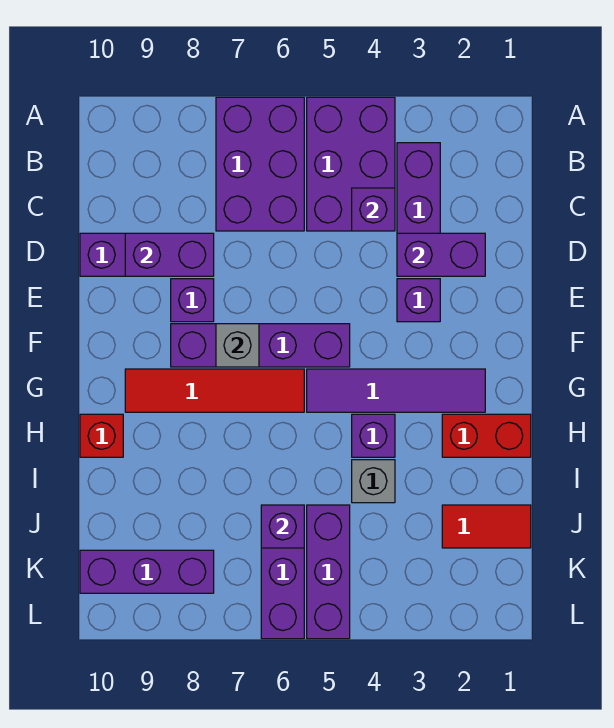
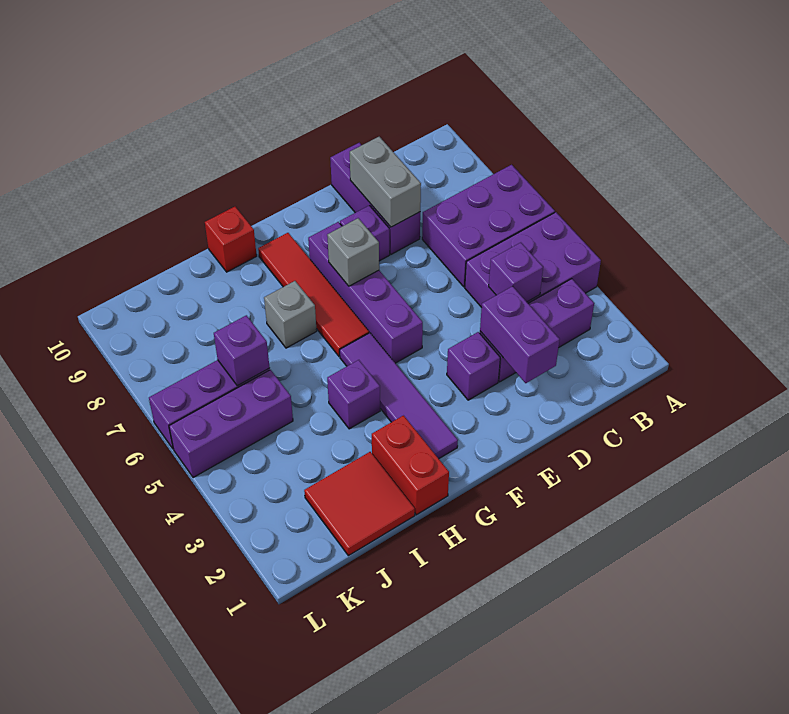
purple 1x2 brick [125,233,214,276] -> grey 1x2 brick [350,137,421,227]
grey 1x1 brick [352,460,395,503] -> grey 1x1 brick moved to [264,281,317,348]
red 1x2 tile [442,505,531,548] -> red 2x2 tile [304,452,415,556]
purple 1x3 brick [80,550,214,593] -> none

